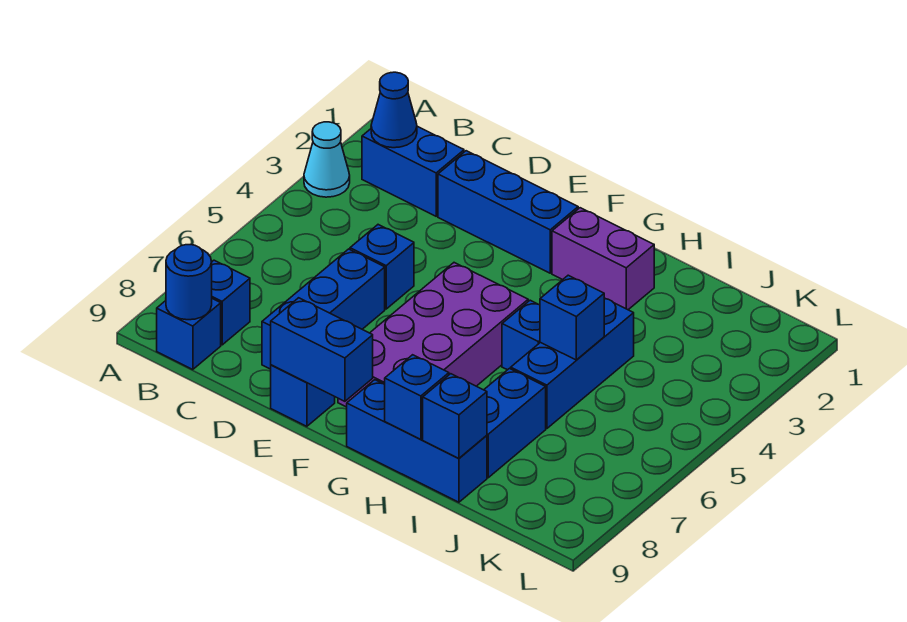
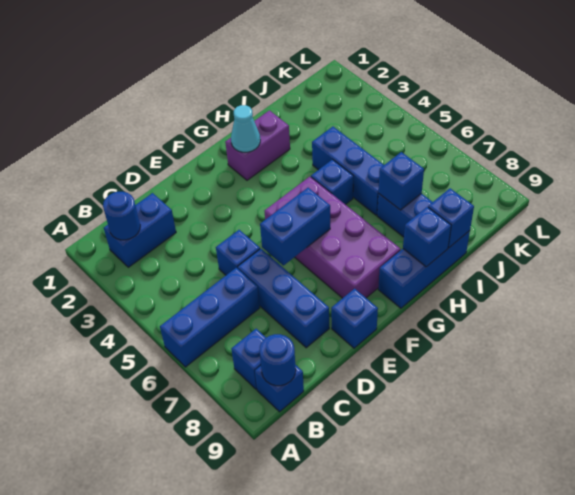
cyan 1x1 cone [304,122,350,197] -> cyan 1x1 cone moved to [231,105,260,152]
blue 1x1 cone [371,72,417,148] -> blue 1x1 round brick [103,192,140,240]
blue 1x3 brick [438,151,578,273] -> blue 1x3 brick moved to [160,268,260,367]
blue 1x2 brick [271,298,373,401] -> blue 1x2 brick moved to [260,188,330,265]
blue 1x1 brick [540,275,604,360] -> blue 1x1 brick moved to [378,152,424,210]

